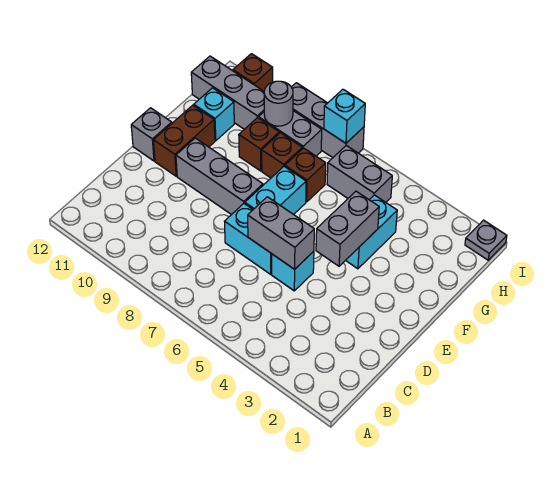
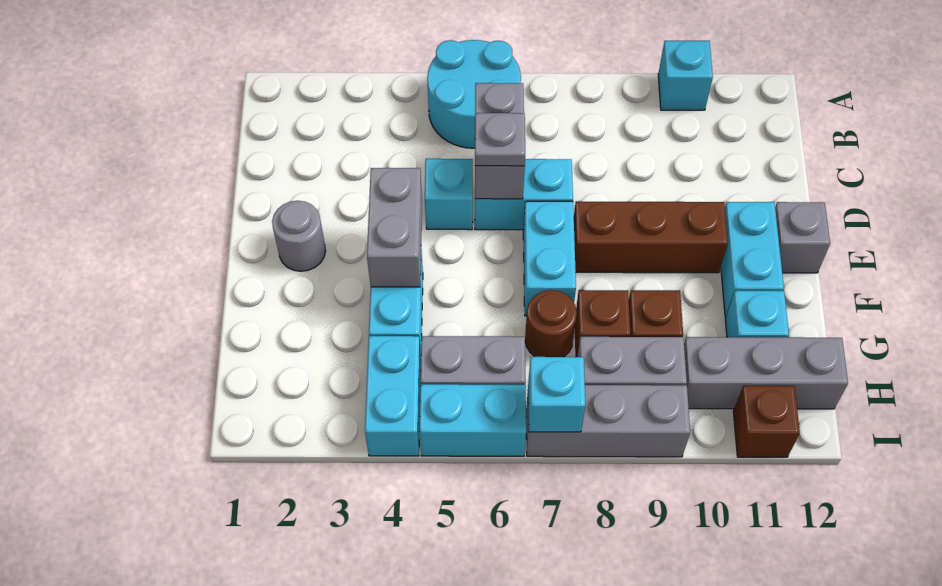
none -> cyan 2x2 round brick [427,40,521,148]
none -> cyan 1x1 brick [658,41,713,110]
grey 1x2 brick [248,197,314,269] -> grey 1x2 brick turned to [475,83,525,199]
grey 1x3 brick [176,138,263,215] -> brown 1x3 brick [574,201,728,273]
brown 1x2 brick [154,105,215,176] -> cyan 1x2 brick [721,202,784,317]
brown 1x1 brick [285,148,326,202] -> brown 1x1 round brick [525,290,577,357]
none -> cyan 1x2 brick [365,336,421,456]
grey 1x1 round brick [264,81,293,126] -> grey 1x1 round brick moved to [272,201,326,271]
grey 1x1 plate [465,220,507,260] -> grey 1x1 plate moved to [475,113,525,166]
none -> cyan 1x2 brick [420,384,526,456]

